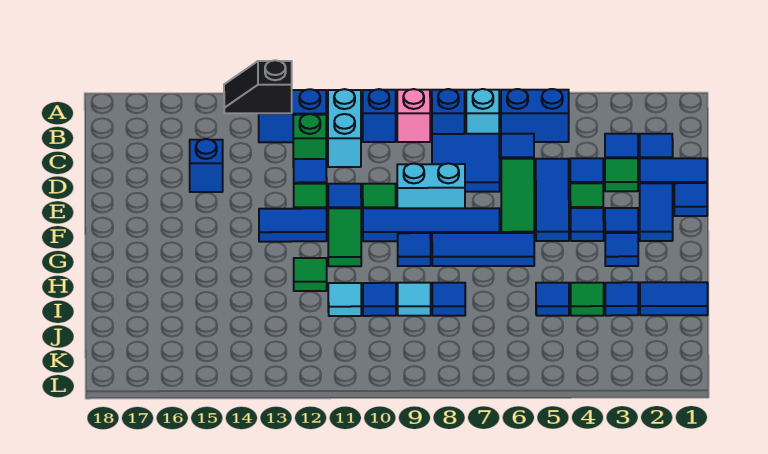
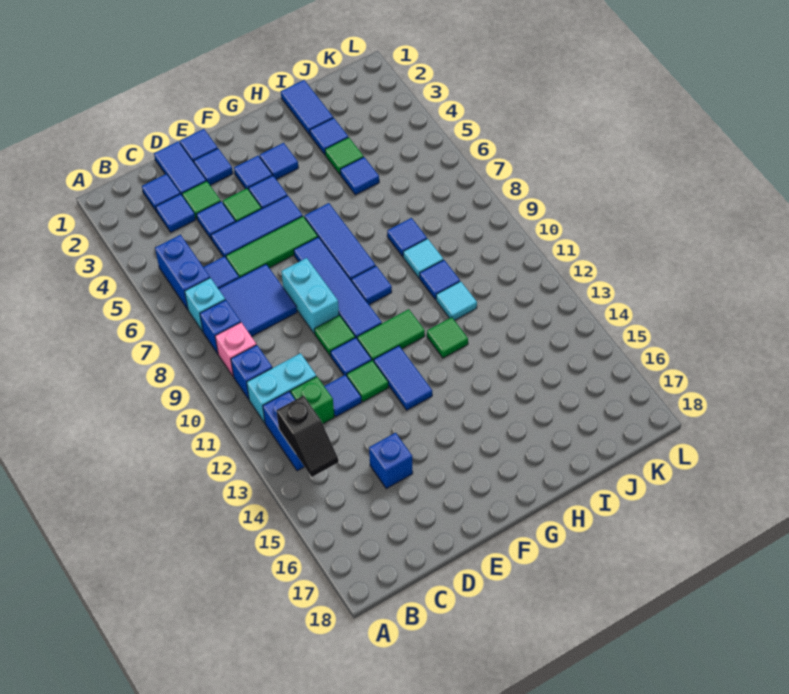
blue 1x2 tile [640,183,673,241] -> blue 1x1 tile [194,149,233,185]

